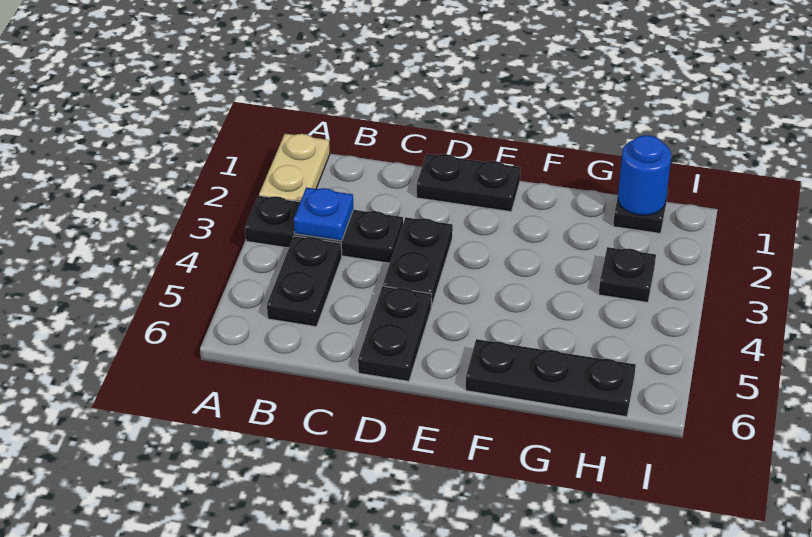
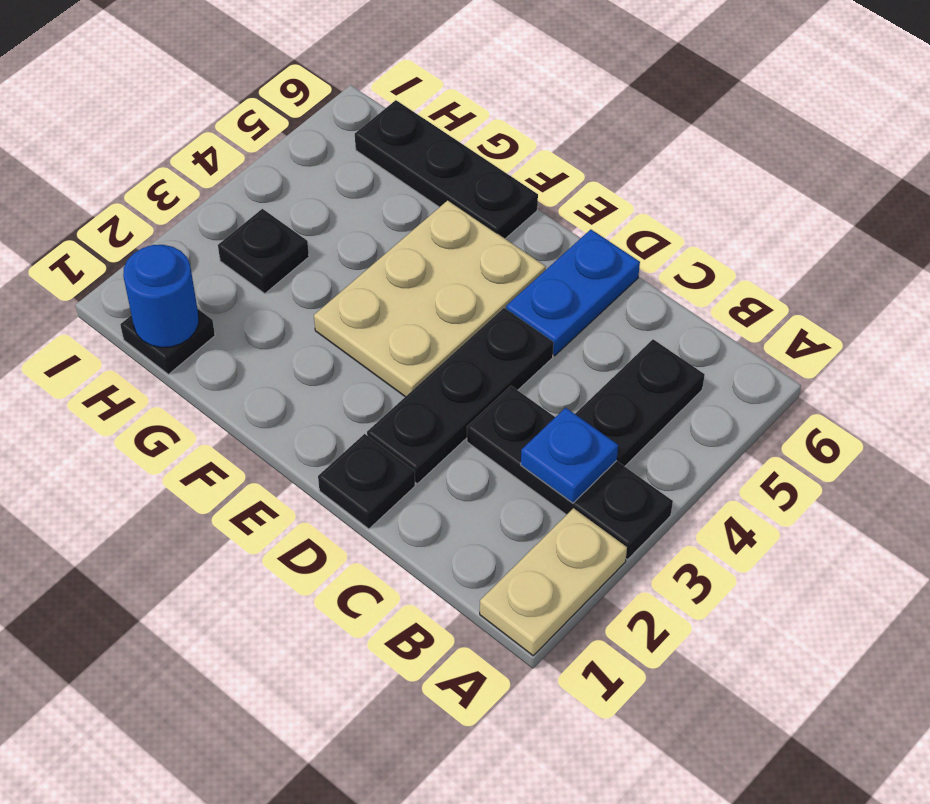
black 1x2 plate [416,154,521,212] -> black 1x1 plate [318,434,415,529]
black 1x2 plate [383,217,453,306] -> black 1x3 plate [367,308,554,484]
black 1x2 plate [358,286,432,381] -> blue 1x2 plate [506,230,640,356]
none -> tan 2x3 plate [314,200,546,397]

